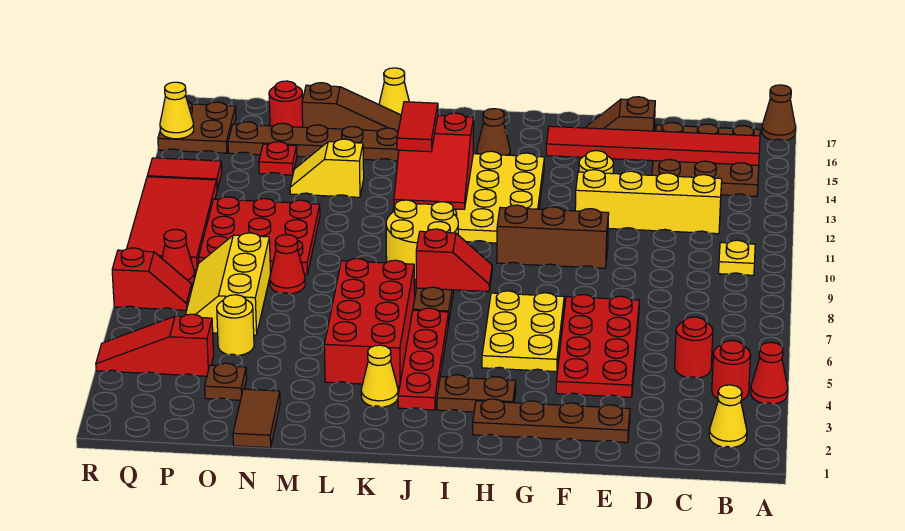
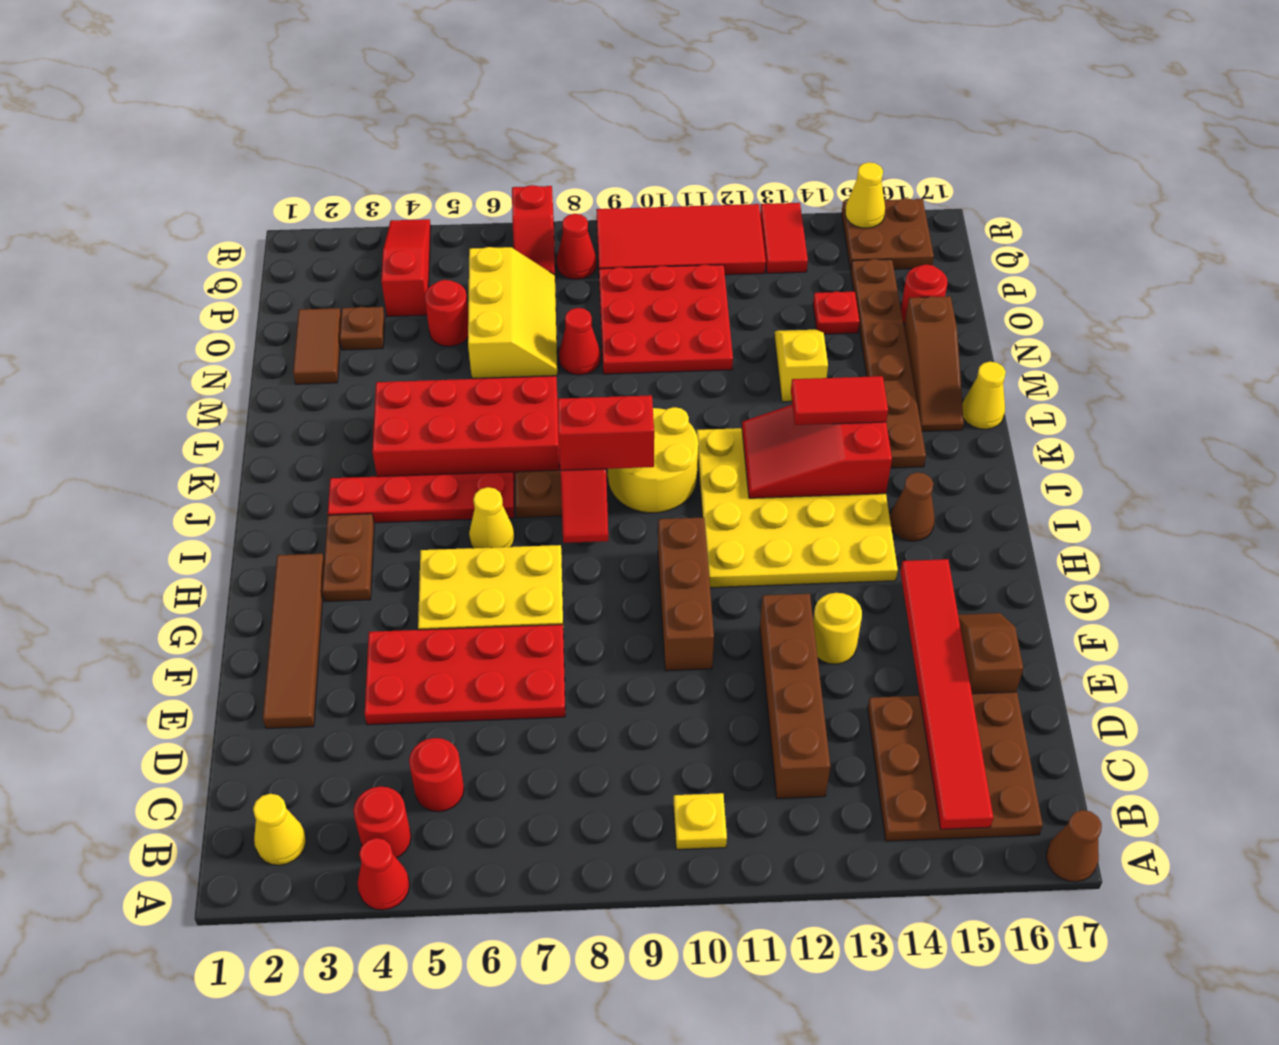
yellow 1x4 brick [575,170,722,234] -> brown 1x4 brick [760,594,830,798]
brown 1x4 plate [473,399,630,443] -> brown 1x4 tile [263,554,324,728]
none -> red 1x2 brick [558,395,654,470]
yellow 1x1 cone [361,345,398,407] -> yellow 1x1 cone moved to [469,487,514,548]
brown 1x2 tile [233,389,280,448] -> brown 1x2 tile turned to [293,308,341,384]
yellow 1x1 round brick [217,295,254,355] -> red 1x1 round brick [425,280,468,346]
yellow 2x3 slope [186,233,271,335] -> yellow 2x3 slope turned to [468,247,557,378]

